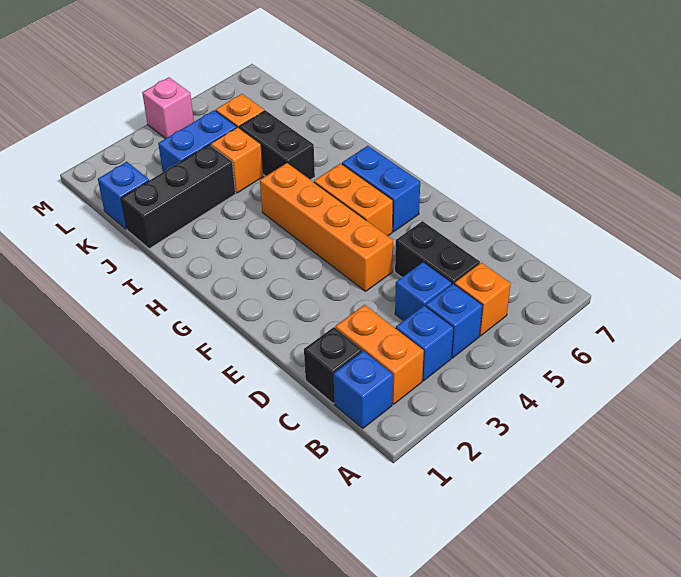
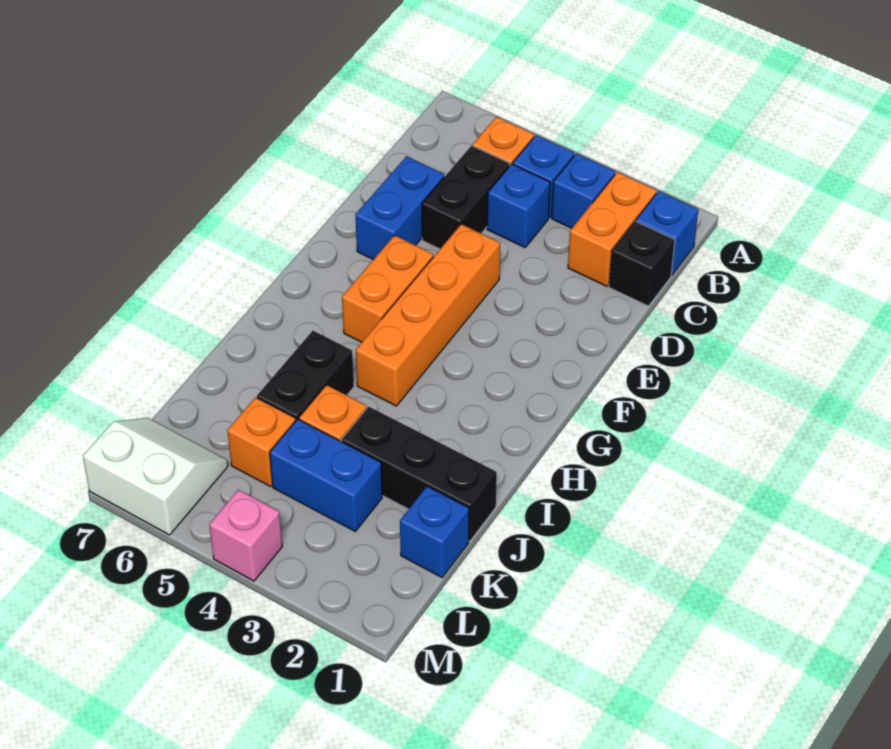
blue 1x2 brick [342,146,420,232] -> blue 1x2 brick moved to [355,156,444,260]
none -> white 2x2 slope [83,418,228,535]

